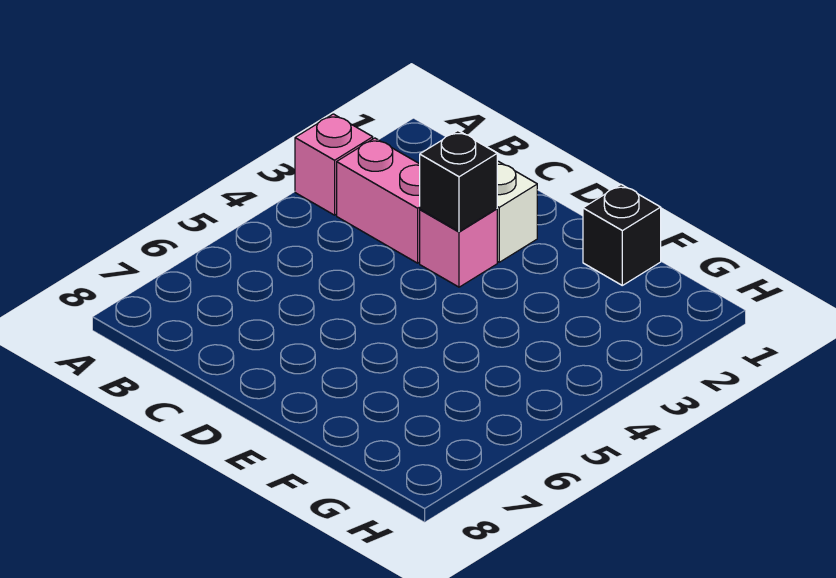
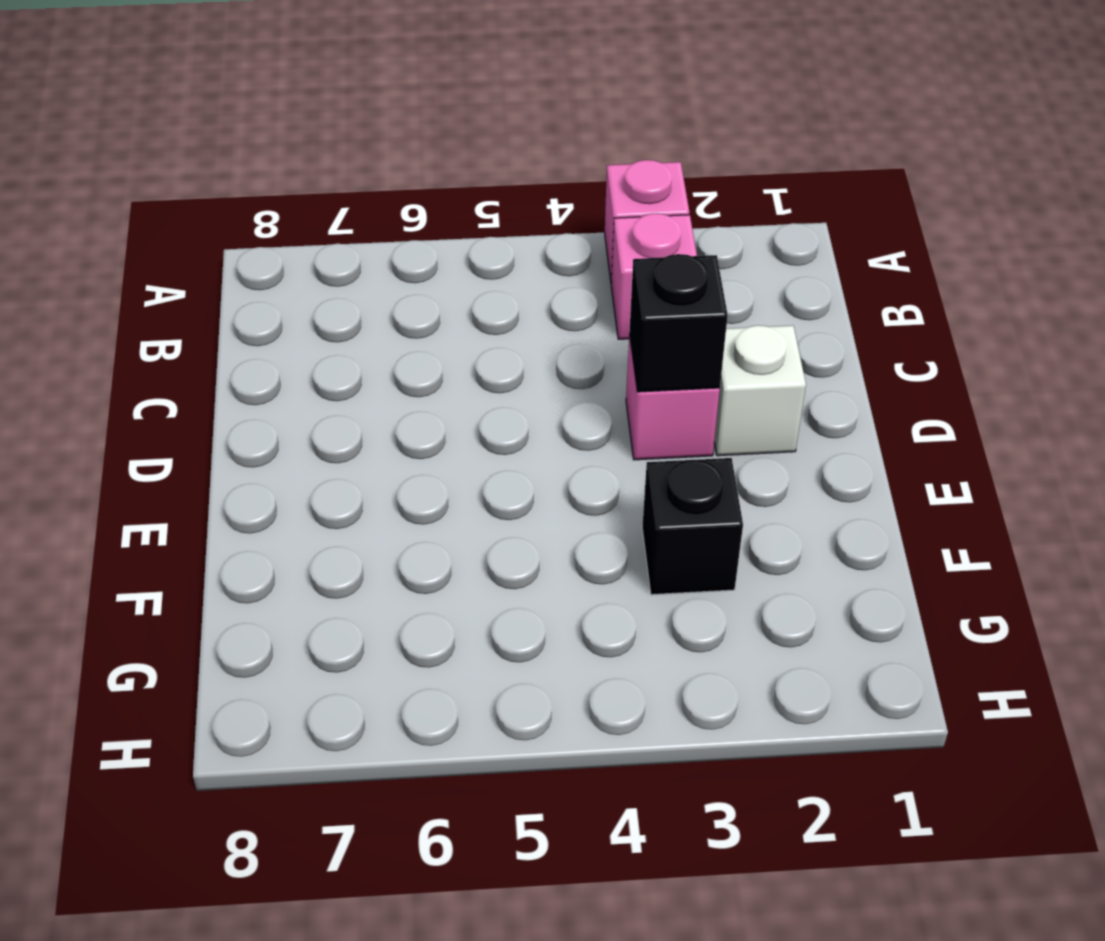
pink 1x2 brick [337,138,420,263] -> pink 1x1 brick [611,213,697,339]
black 1x1 brick [583,184,661,285] -> black 1x1 brick moved to [642,458,743,595]

